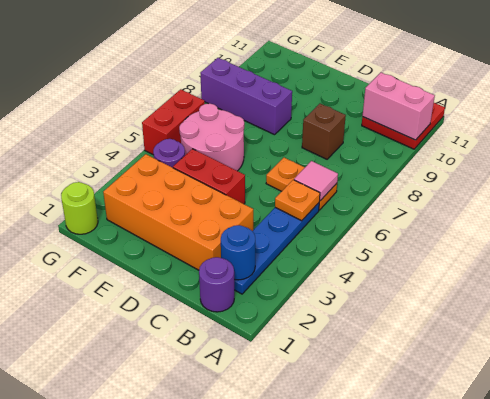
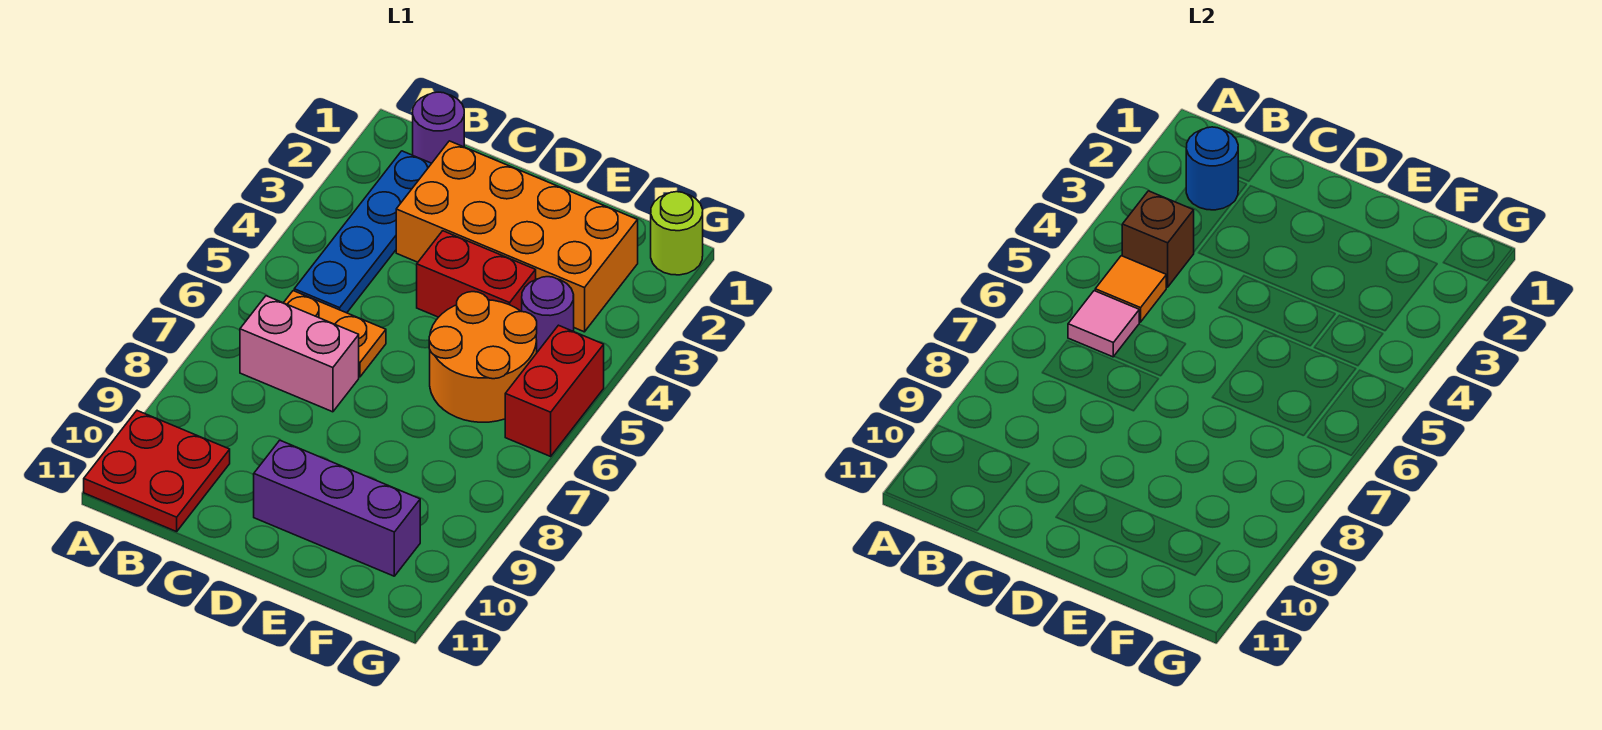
pink 1x2 brick [363,73,435,140] -> pink 1x2 brick moved to [240,296,359,412]
orange 1x1 plate [275,180,320,221] -> orange 1x1 tile [1095,256,1166,322]
brown 1x1 brick [302,104,346,159] -> brown 1x1 brick moved to [1122,191,1194,287]
pink 2x2 round brick [179,103,244,171] -> orange 2x2 round brick [429,292,537,422]
purple 1x3 brick [200,58,292,135] -> purple 1x3 brick moved to [254,440,420,576]

